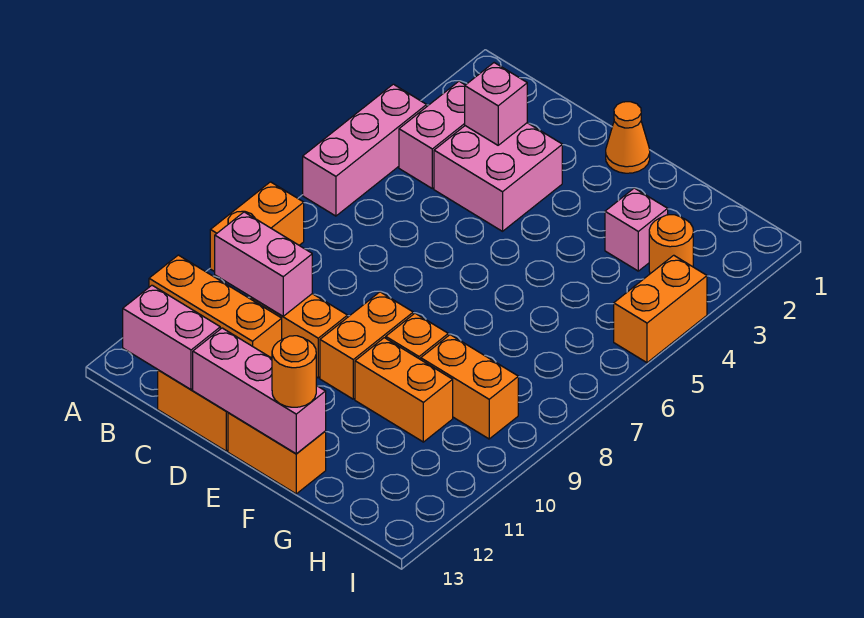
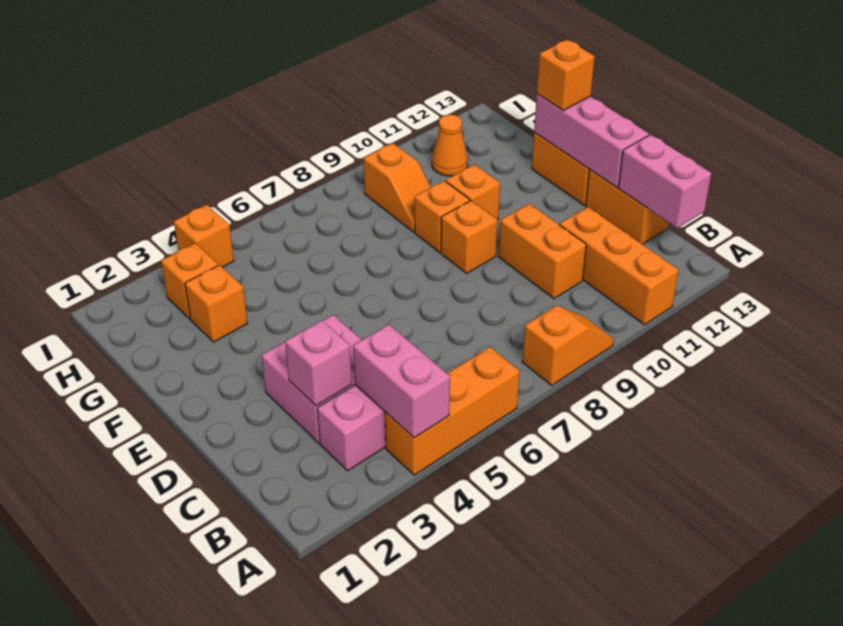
pink 1x3 brick [303,84,427,216] -> orange 1x3 brick [385,347,520,475]
orange 1x2 brick [210,182,304,272] -> orange 1x2 slope [523,306,614,385]
pink 1x2 brick [215,212,312,316] -> pink 1x2 brick moved to [353,325,450,438]
orange 1x1 cone [606,102,650,173] -> orange 1x1 cone moved to [432,115,468,176]
orange 1x2 brick [320,292,413,399] -> orange 1x1 brick [441,201,497,273]
orange 1x2 brick [355,338,453,442] -> orange 1x1 brick [446,165,500,220]
orange 1x1 round brick [272,336,316,407] -> orange 1x1 brick [537,40,595,110]
pink 1x1 brick [605,188,668,271] -> orange 1x1 brick [185,265,248,342]
orange 1x2 brick [421,335,518,439] -> orange 1x2 slope [364,143,431,232]
orange 1x1 round brick [649,215,693,274] -> orange 1x1 brick [161,243,218,319]
orange 1x2 brick [614,255,707,363] -> orange 1x1 brick [174,205,234,267]

